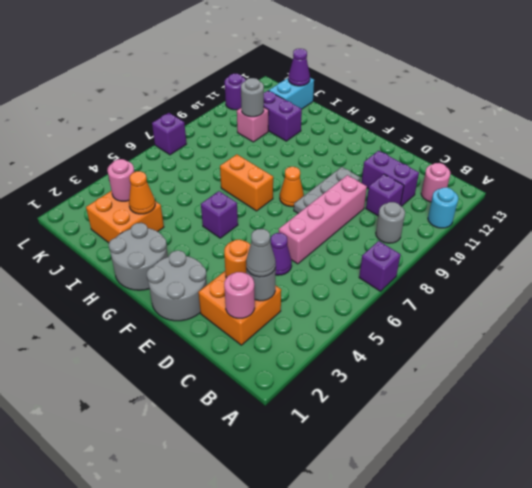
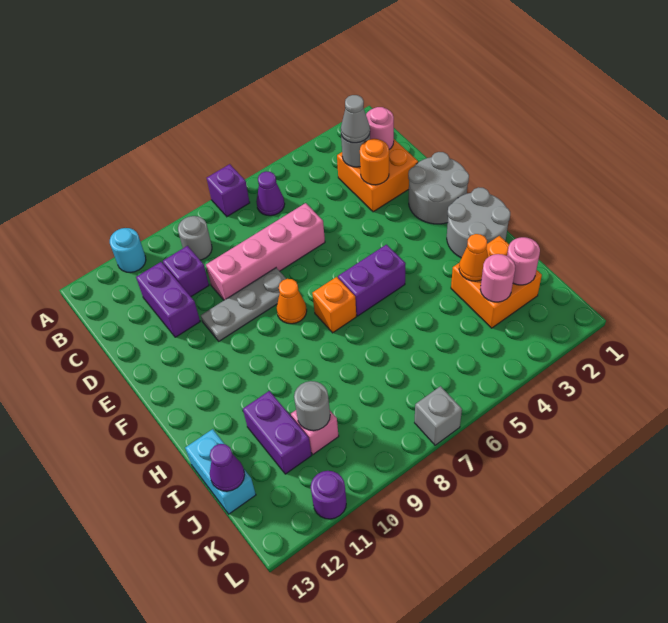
pink 1x1 round brick [421,163,450,202] -> pink 1x1 round brick moved to [507,237,540,285]
purple 1x1 cone [271,233,292,275] -> purple 1x1 cone moved to [256,171,285,216]
purple 1x1 brick [201,191,238,238] -> purple 1x2 brick [338,245,406,316]
orange 1x2 brick [220,154,273,211] -> orange 1x1 brick [312,277,356,333]
cyan 1x2 brick [269,78,314,109] -> cyan 1x2 brick turned to [185,429,256,514]
purple 1x1 brick [152,113,186,155] -> grey 1x1 brick [415,386,462,445]

